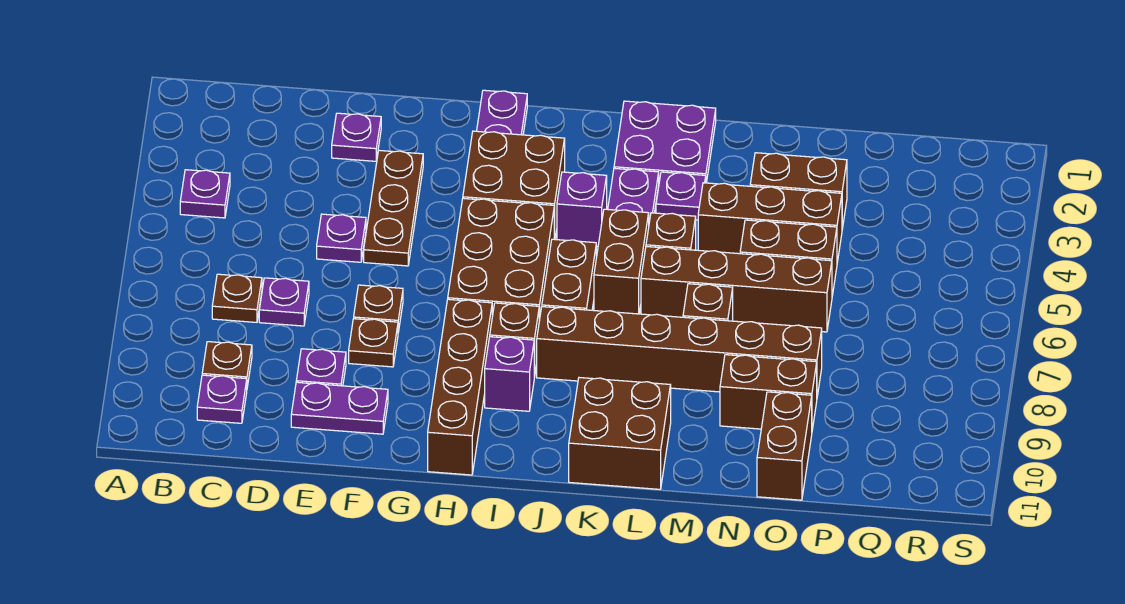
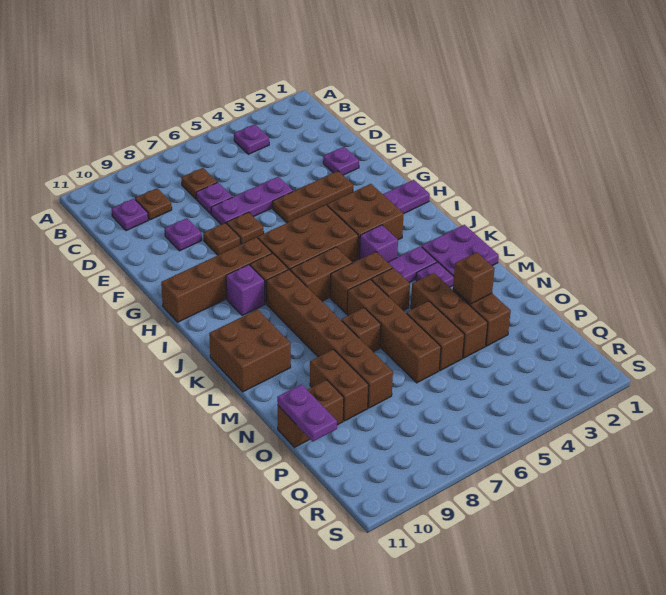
purple 1x1 plate [317,214,366,262] -> purple 1x3 plate [211,177,293,225]
purple 1x2 plate [291,382,388,434] -> purple 1x2 plate moved to [277,384,337,441]
none -> brown 1x1 brick [453,252,495,304]

